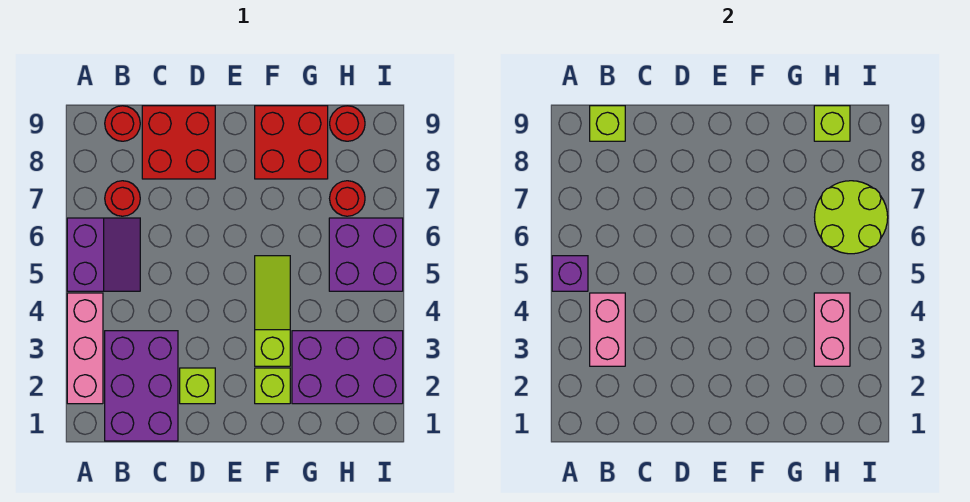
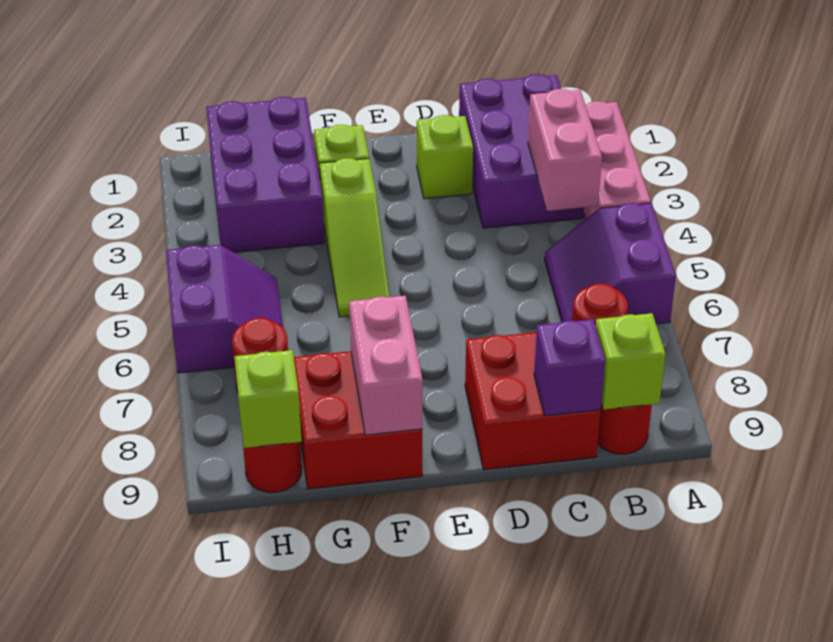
purple 1x1 brick [552,256,588,291] -> purple 1x1 brick moved to [534,319,605,416]
purple 2x3 brick [292,331,403,404] -> purple 2x3 brick turned to [206,97,324,252]
pink 1x2 brick [814,293,850,366] -> pink 1x2 brick moved to [349,296,423,435]
purple 2x2 brick [329,218,403,291] -> purple 2x2 slope [166,245,283,373]
lime 2x2 round brick [815,181,888,254] -> none

